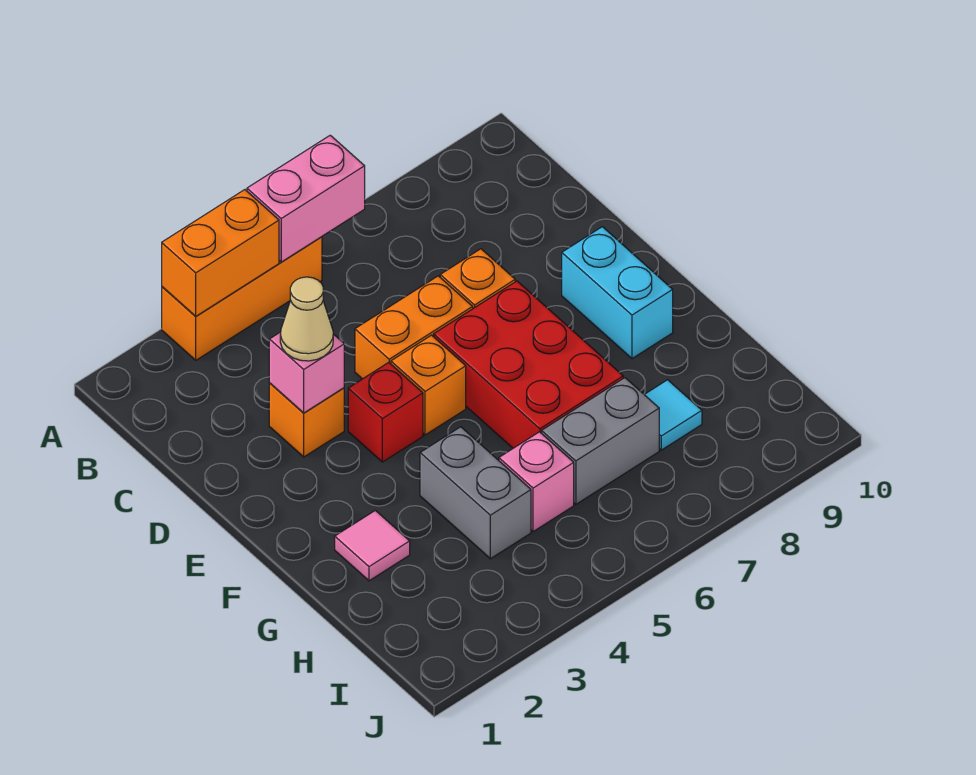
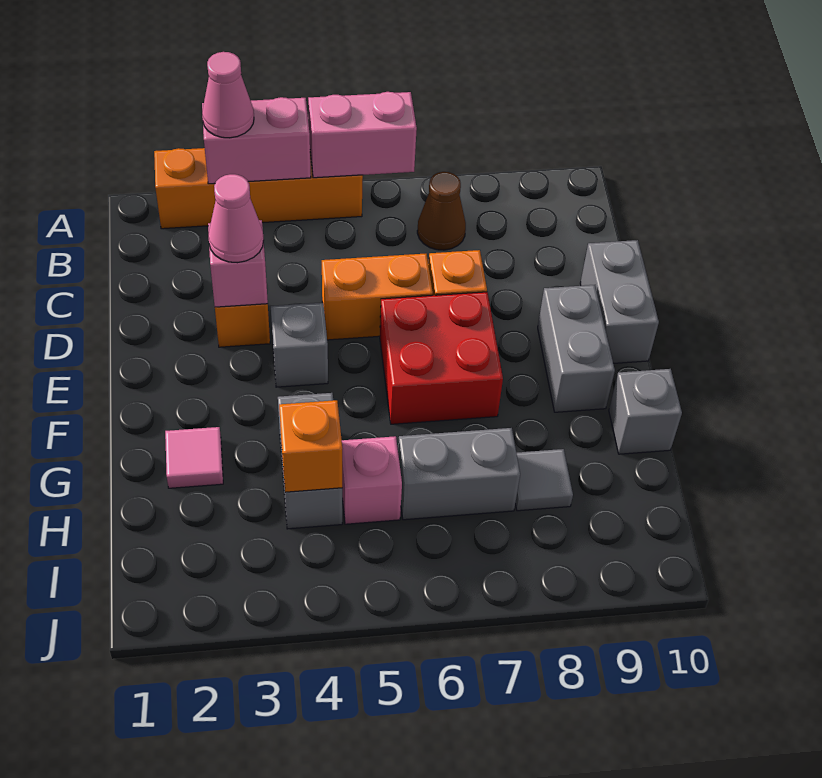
orange 1x3 brick [162,237,322,360] -> orange 1x4 brick [154,148,363,229]
orange 1x2 brick [162,190,279,316] -> pink 1x2 brick [202,97,311,184]
none -> pink 1x1 cone [202,52,254,138]
none -> brown 1x1 cone [417,172,466,250]
tan 1x1 cone [280,277,333,361] -> pink 1x1 cone [208,174,264,263]
none -> grey 1x2 brick [580,240,659,363]
red 1x1 brick [348,362,423,462] -> grey 1x1 brick [271,303,328,387]
orange 1x1 brick [391,335,466,435] -> orange 1x1 brick moved to [279,400,342,493]
red 2x3 brick [434,281,623,448] -> red 2x2 brick [380,292,503,424]
cyan 1x2 brick [562,227,673,359] -> grey 1x2 brick [538,285,615,412]
none -> grey 1x1 brick [609,369,682,454]
cyan 1x1 tile [644,380,702,450] -> grey 1x1 tile [515,449,573,511]

